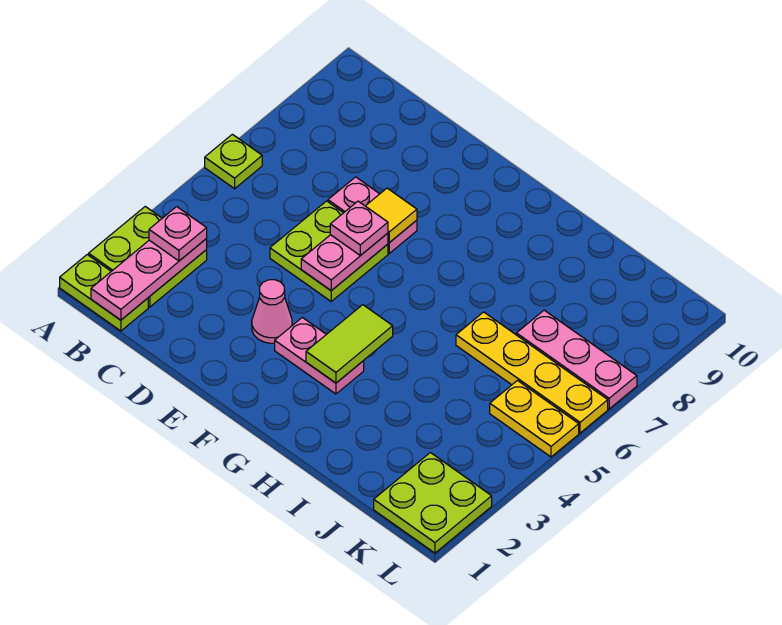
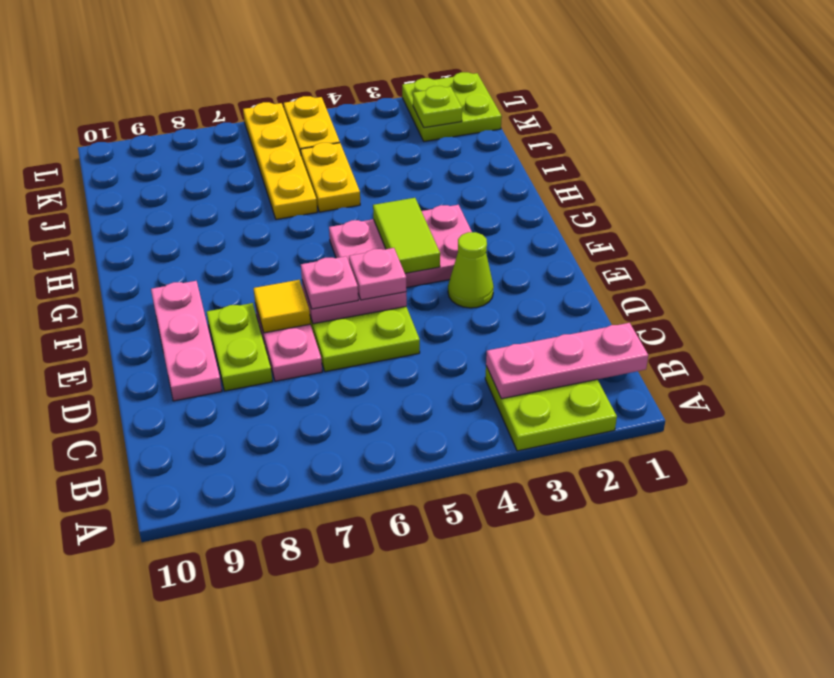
lime 1x2 plate [60,255,148,331] -> lime 1x2 plate moved to [207,303,272,391]
lime 1x1 plate [205,134,262,189] -> lime 1x1 plate moved to [413,86,462,128]
pink 1x1 plate [149,207,207,261] -> pink 1x1 plate moved to [349,248,406,300]
pink 1x1 cone [252,280,292,343] -> lime 1x1 cone [448,232,494,308]
pink 1x2 plate [275,317,364,394] -> pink 2x3 plate [329,205,472,288]
lime 1x2 tile [306,305,393,383] -> lime 1x2 tile turned to [373,198,440,273]
none -> yellow 1x2 plate [301,143,360,212]
pink 1x3 plate [516,310,637,409] -> pink 1x3 plate moved to [151,281,222,401]

